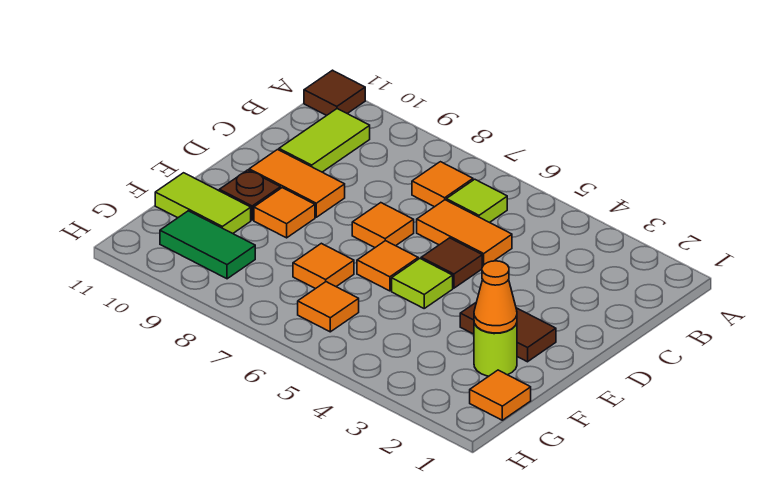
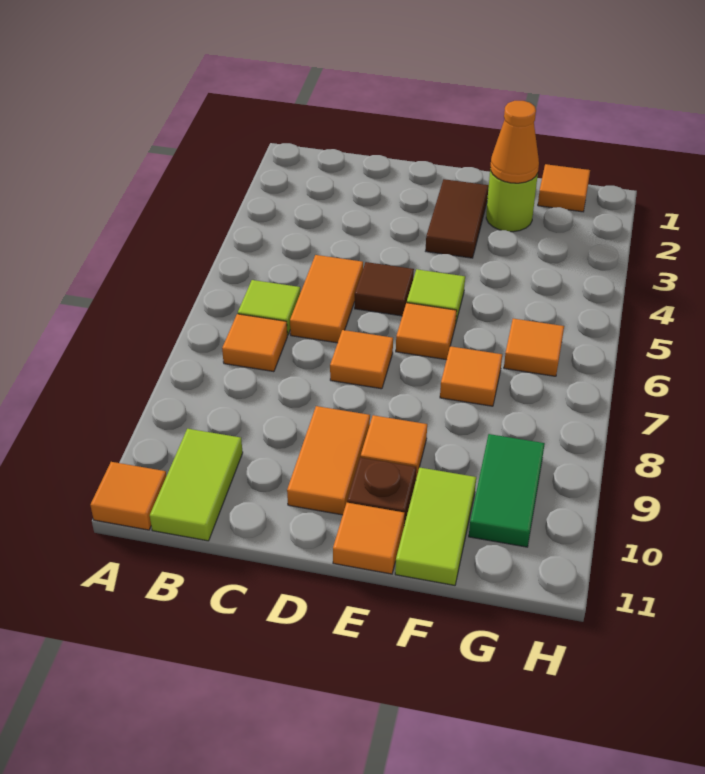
brown 1x1 tile [304,70,365,115] -> orange 1x1 tile [90,462,166,530]
lime 1x2 tile [279,109,370,172] -> lime 1x2 tile turned to [150,429,243,541]
none -> orange 1x1 tile [333,503,405,574]

